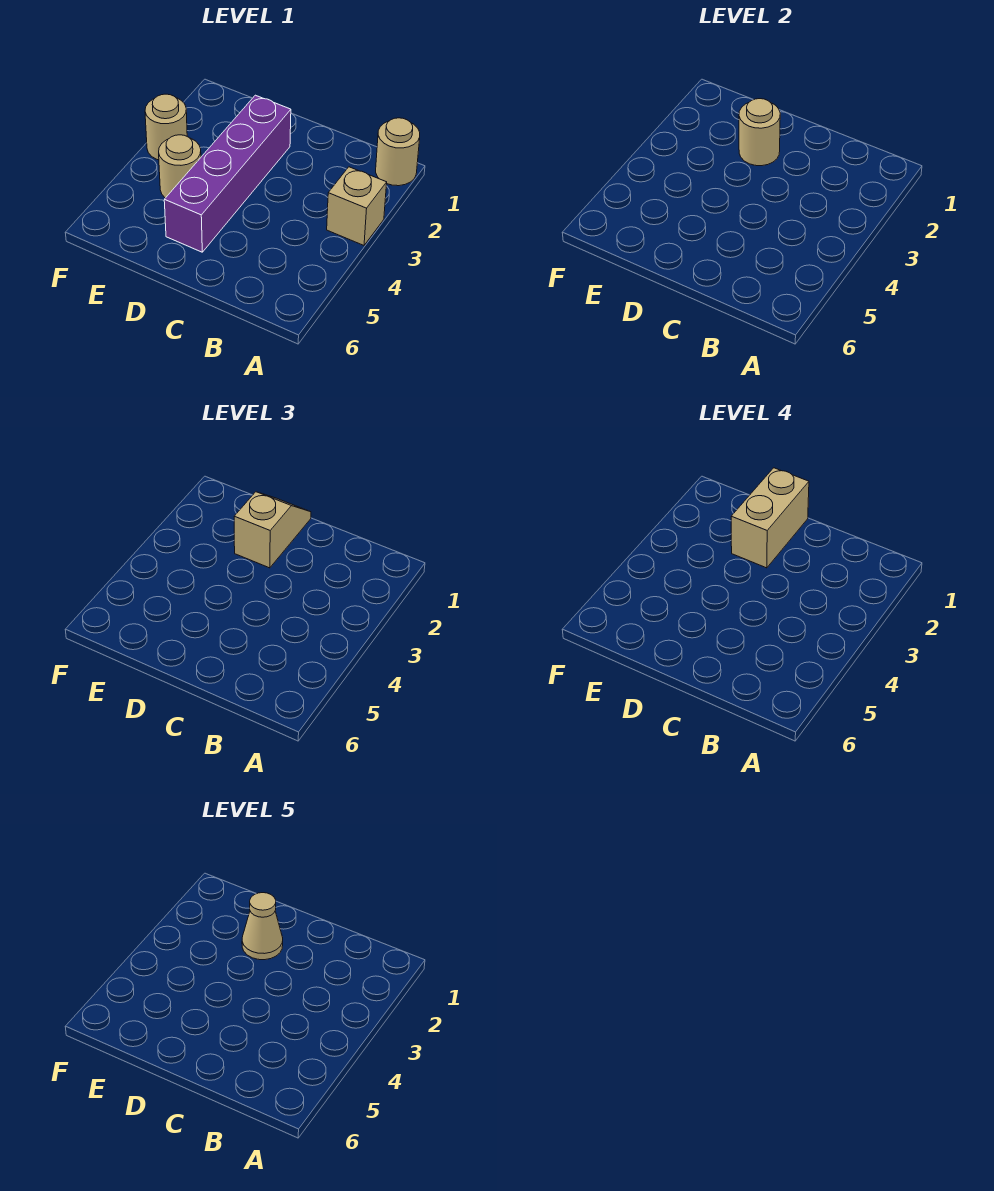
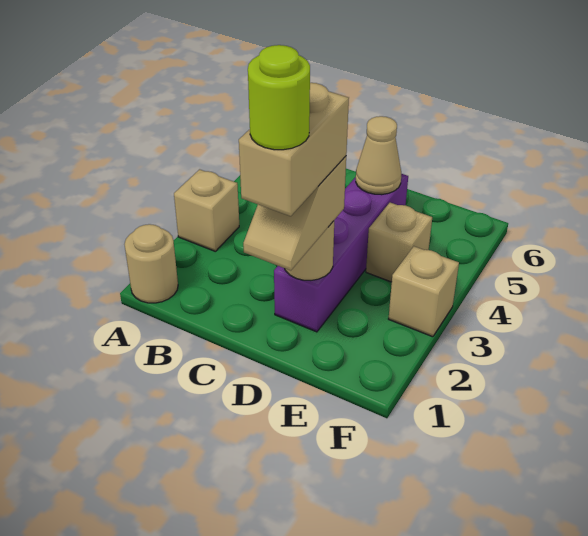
none -> lime 1x1 round brick [248,45,310,150]
tan 1x1 cone [242,893,283,960] -> tan 1x1 cone moved to [356,116,401,195]
tan 1x1 round brick [159,135,201,198] -> tan 1x1 brick [366,203,432,282]
tan 1x1 round brick [145,94,187,160] -> tan 1x1 brick [389,246,459,337]

